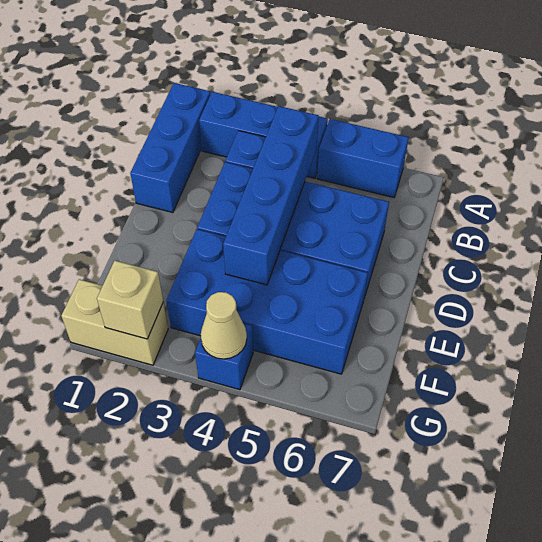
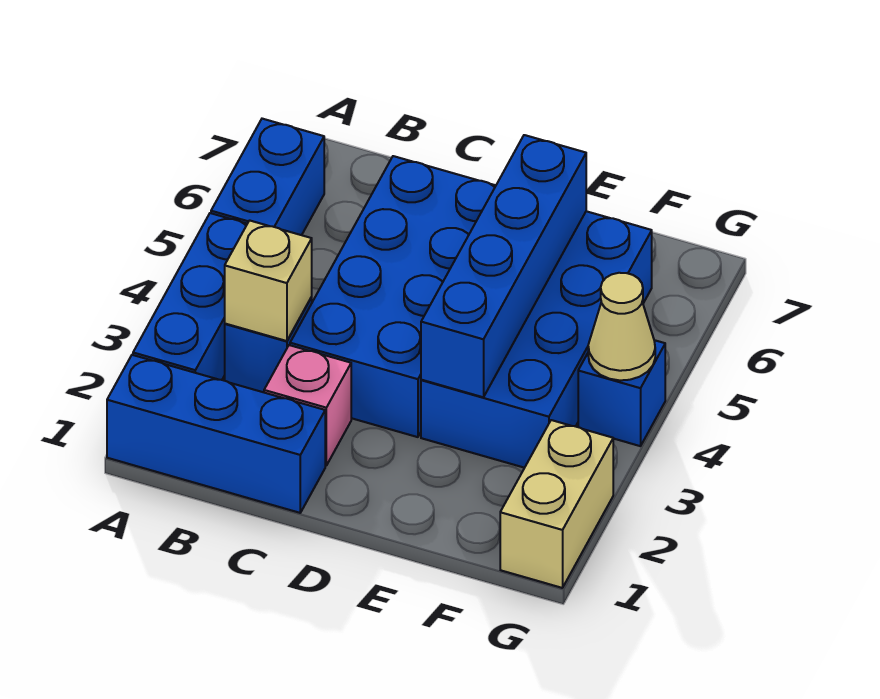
blue 1x4 brick [223,106,319,285] -> blue 1x4 brick turned to [421,135,586,397]
none -> pink 1x1 brick [264,345,351,466]
tan 1x1 brick [97,261,163,339] -> tan 1x1 brick moved to [225,220,312,341]

